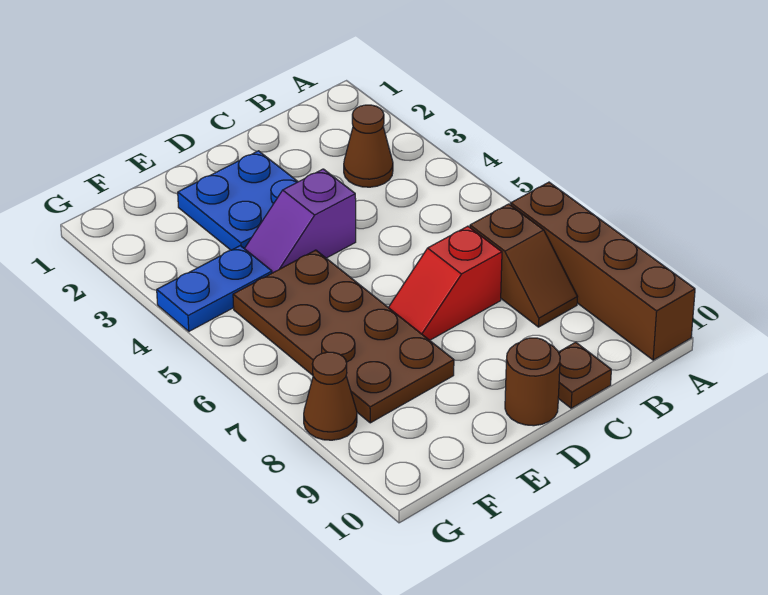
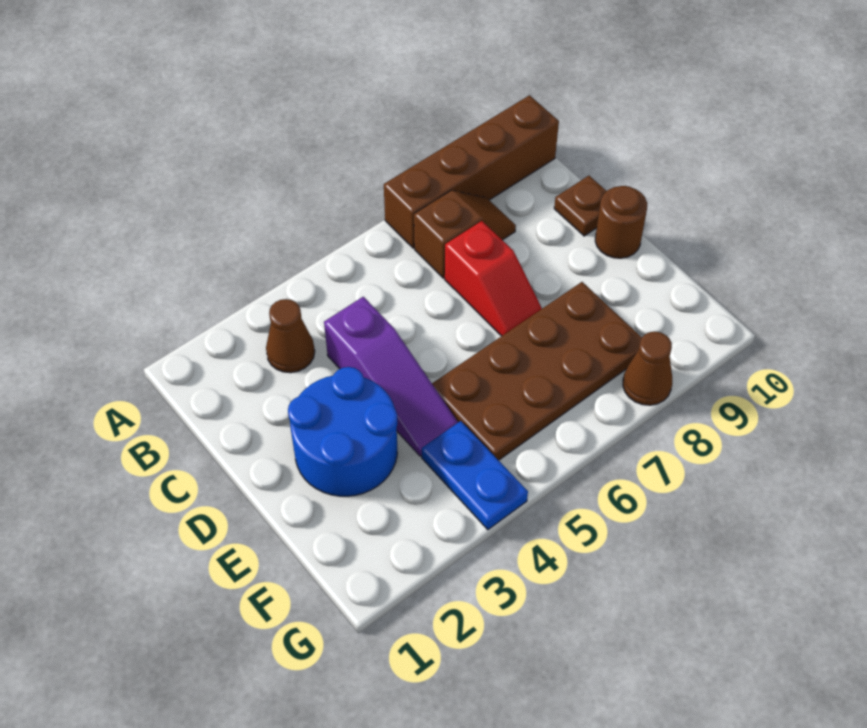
blue 2x2 plate [178,151,298,250] -> blue 2x2 round brick [288,367,397,496]
purple 1x2 slope [244,169,356,273] -> purple 1x3 slope [324,297,458,456]

